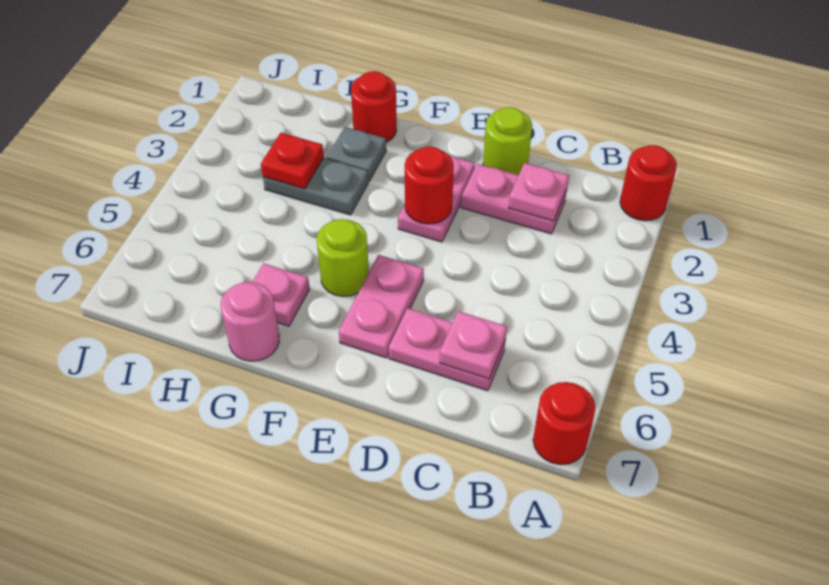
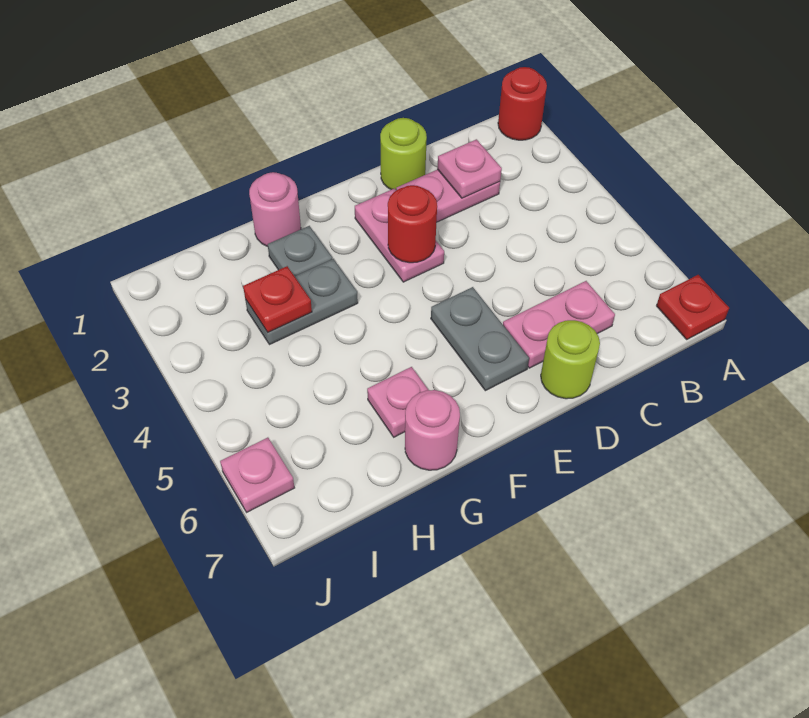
red 1x1 round brick [533,382,595,465] -> red 1x1 plate [657,275,729,340]
pink 1x1 plate [440,311,507,379] -> pink 1x1 plate moved to [220,438,294,512]
pink 1x2 plate [339,255,424,358] -> grey 1x2 plate [431,287,529,391]
lime 1x1 round brick [317,219,369,296] -> lime 1x1 round brick moved to [541,320,600,399]
red 1x1 round brick [351,71,397,142] -> pink 1x1 round brick [249,172,301,246]

